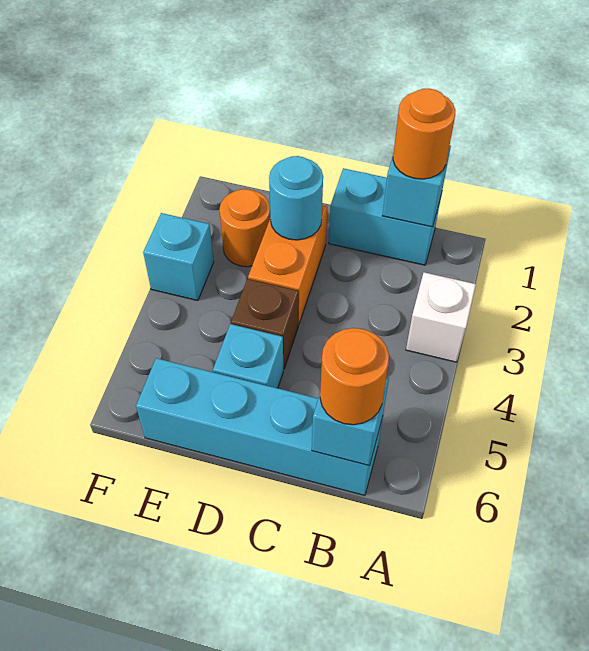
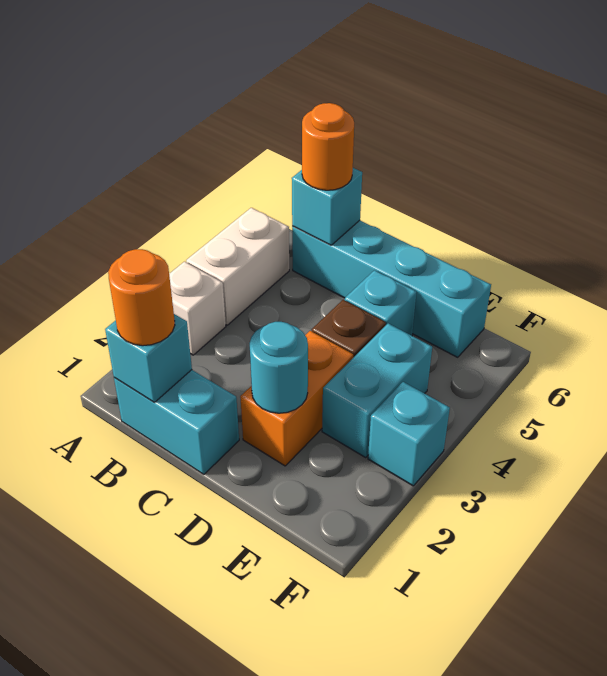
none -> white 1x2 brick [186,208,289,325]
orange 1x1 round brick [219,189,270,267] -> none
none -> cyan 1x2 brick [322,323,432,457]

